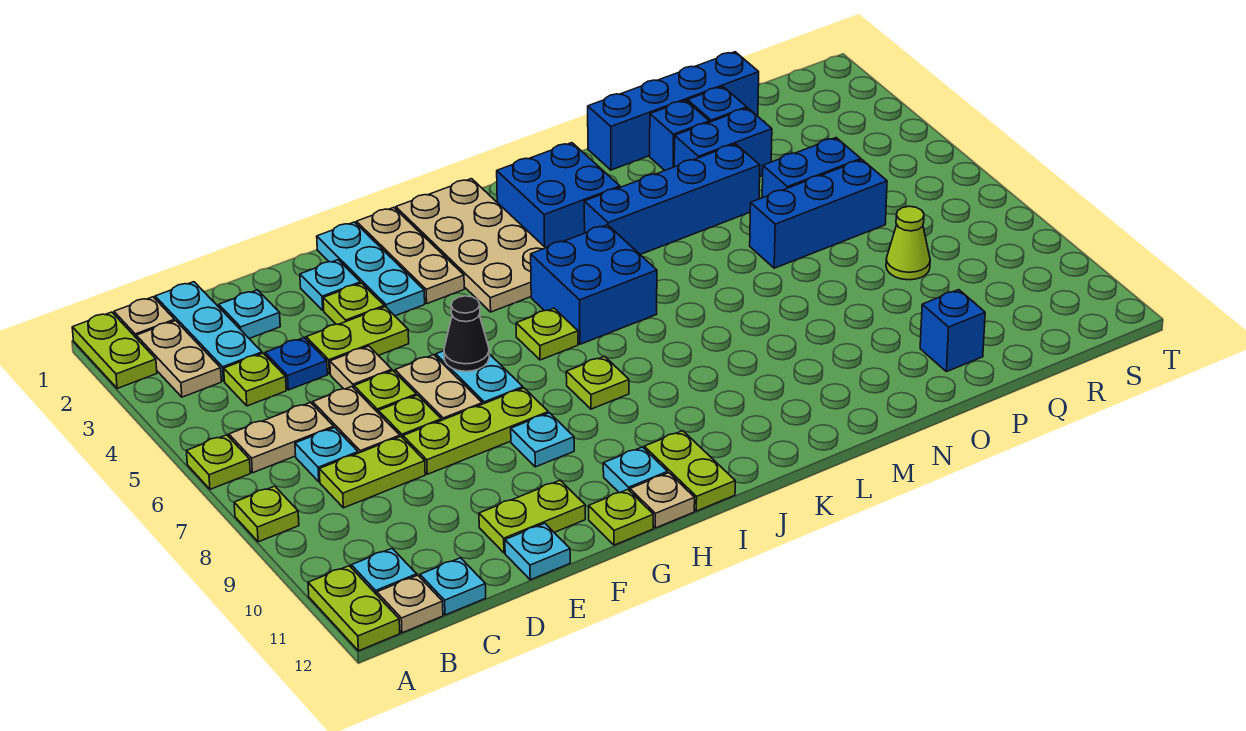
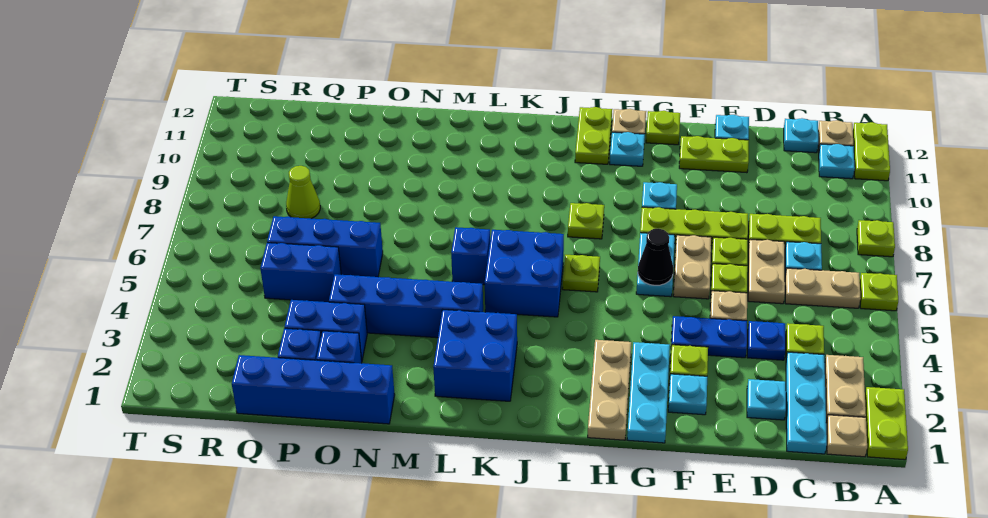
lime 1x2 plate [306,307,409,374] -> blue 1x2 plate [671,316,747,358]
tan 2x4 plate [396,179,545,312] -> none
blue 1x1 brick [920,290,985,372] -> blue 1x1 brick moved to [451,227,490,285]

